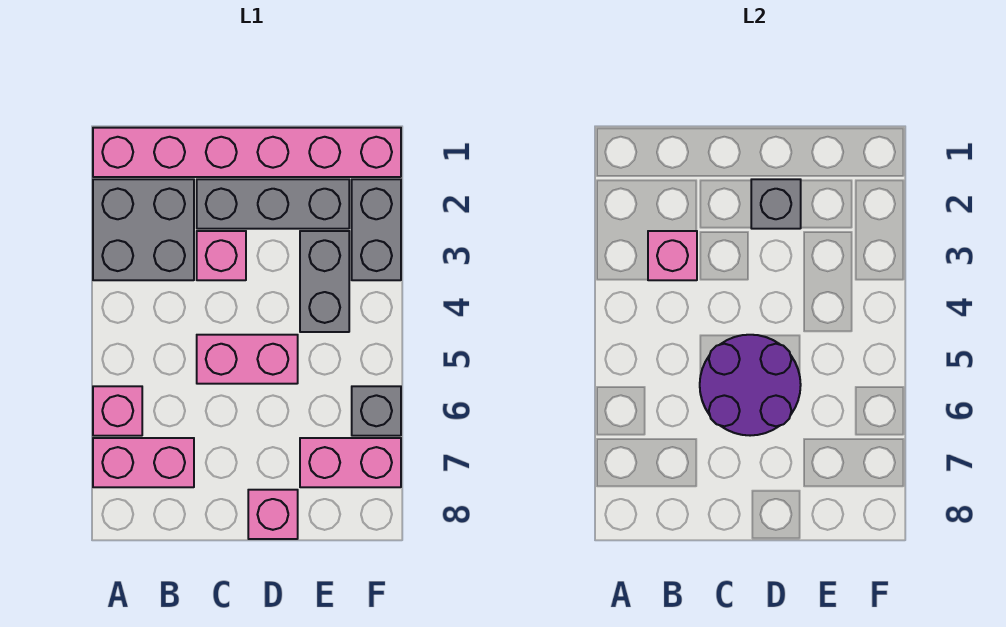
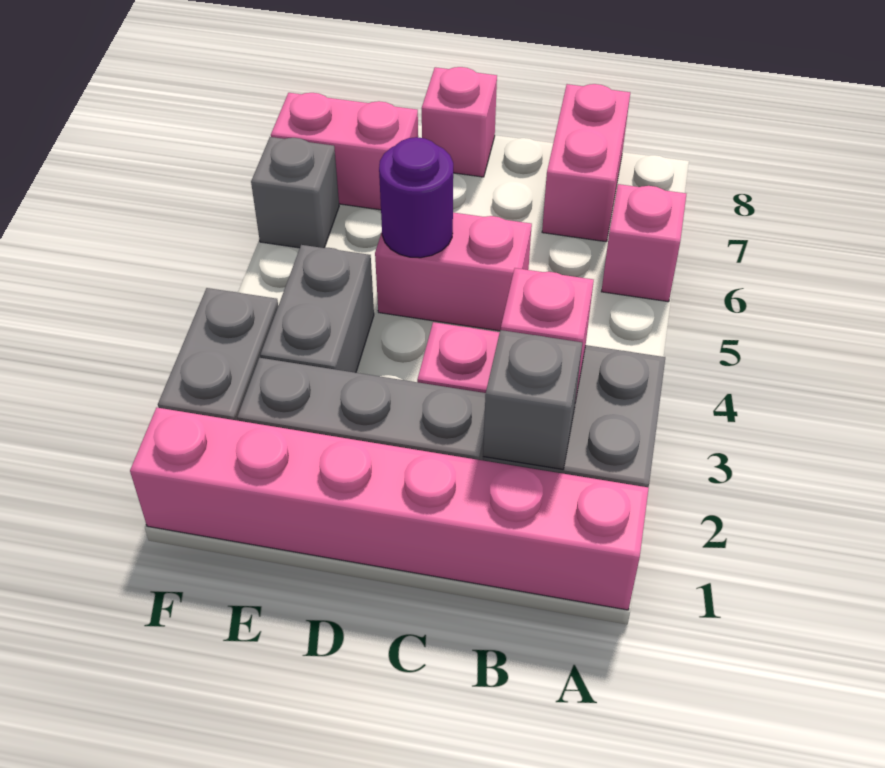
pink 1x2 brick [93,438,194,487] -> pink 1x2 brick turned to [542,84,630,242]
purple 2x2 round brick [700,335,801,436] -> purple 1x1 round brick [379,137,453,258]
grey 1x1 brick [751,179,801,229] -> grey 1x1 brick moved to [483,330,583,469]

